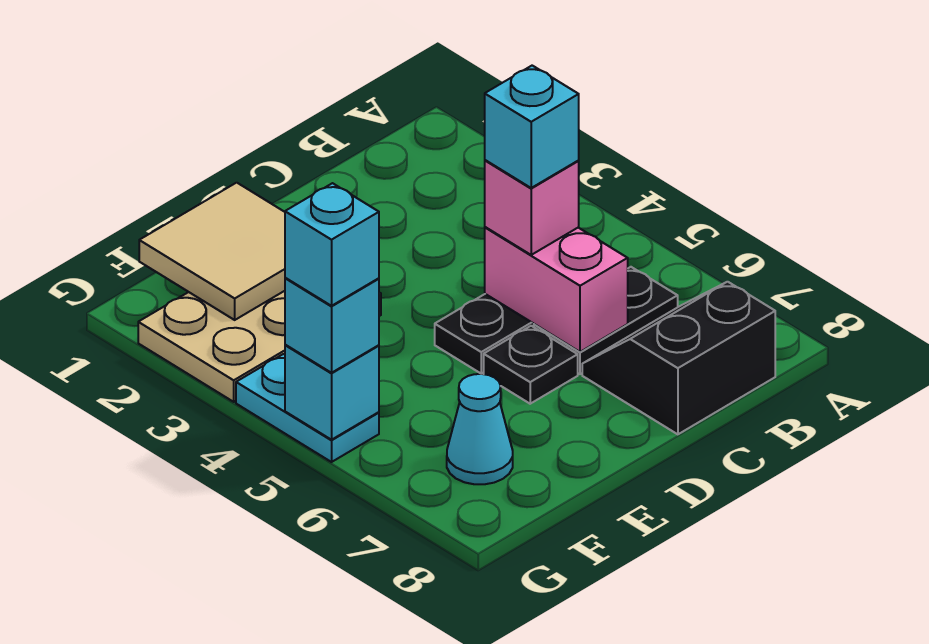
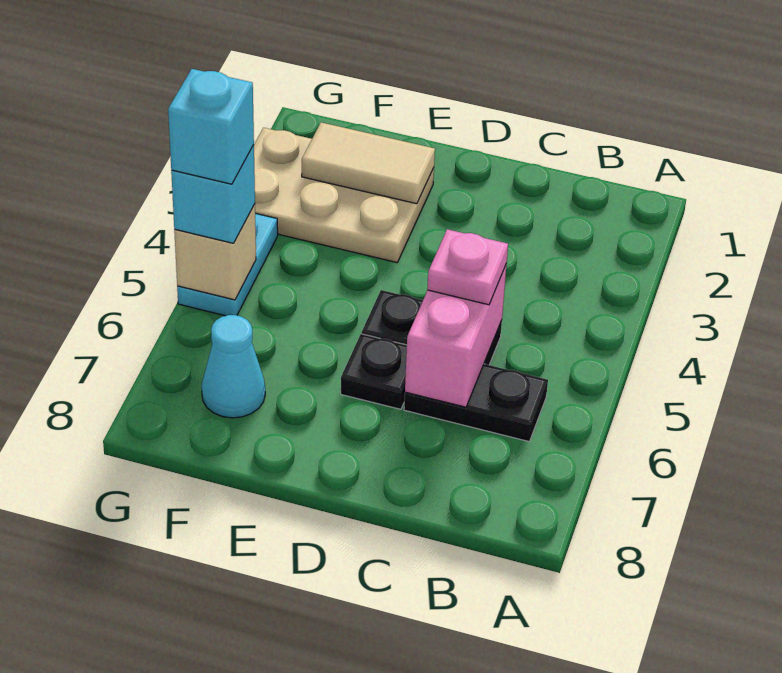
black 2x2 slope [582,282,775,434] -> none
pink 1x1 brick [485,160,579,255] -> pink 1x1 plate [427,229,508,305]
cyan 1x1 brick [485,66,579,188] -> none
tan 2x2 tile [139,183,285,320] -> tan 1x2 tile [302,122,435,204]
cyan 1x1 brick [285,345,379,440] -> tan 1x1 brick [174,204,256,300]

